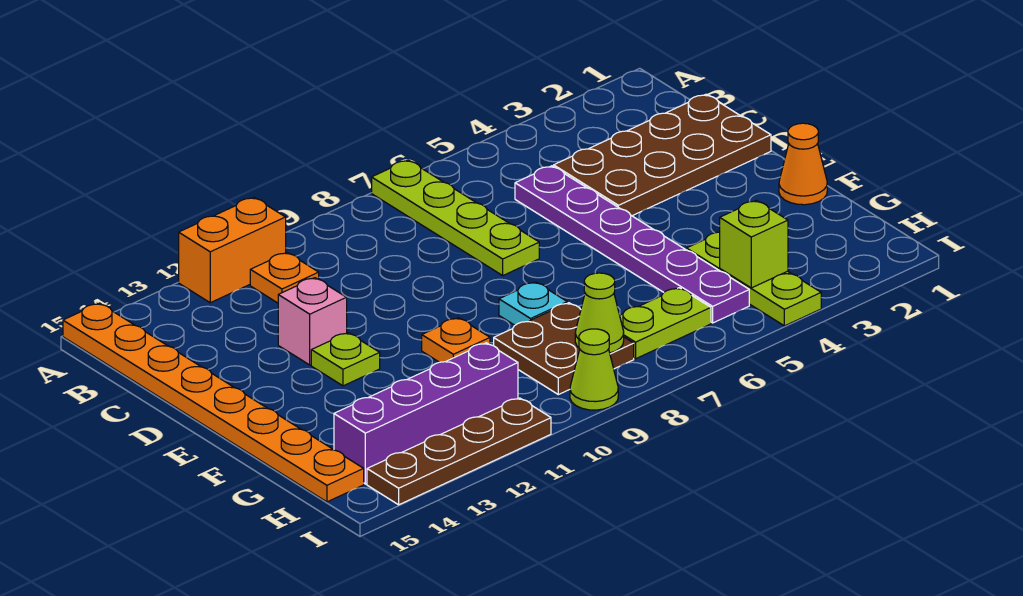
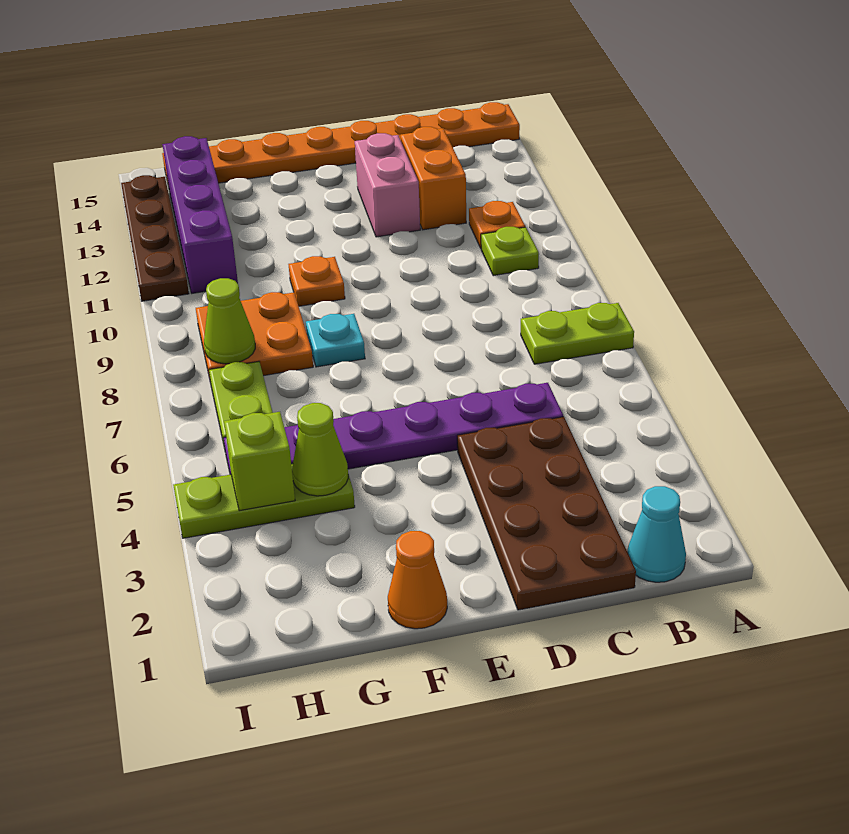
lime 1x4 plate [372,160,539,275] -> lime 1x2 plate [521,303,634,364]
orange 1x2 brick [179,197,286,303] -> orange 1x2 brick moved to [400,127,466,230]
none -> cyan 1x1 cone [627,486,686,582]
pink 1x1 brick [278,278,347,365] -> pink 1x2 brick [355,133,420,237]
lime 1x1 plate [311,333,380,386] -> lime 1x1 plate moved to [481,227,539,276]
brown 2x2 plate [494,303,634,395] -> orange 2x2 plate [196,292,313,378]
lime 1x1 cone [570,329,618,410] -> lime 1x1 cone moved to [292,403,348,496]

